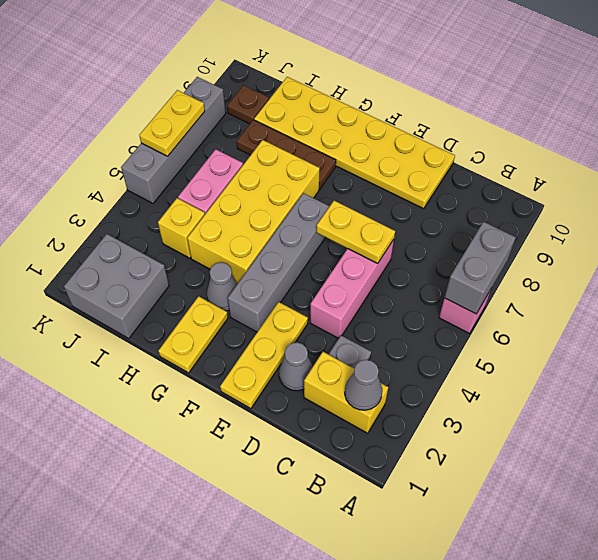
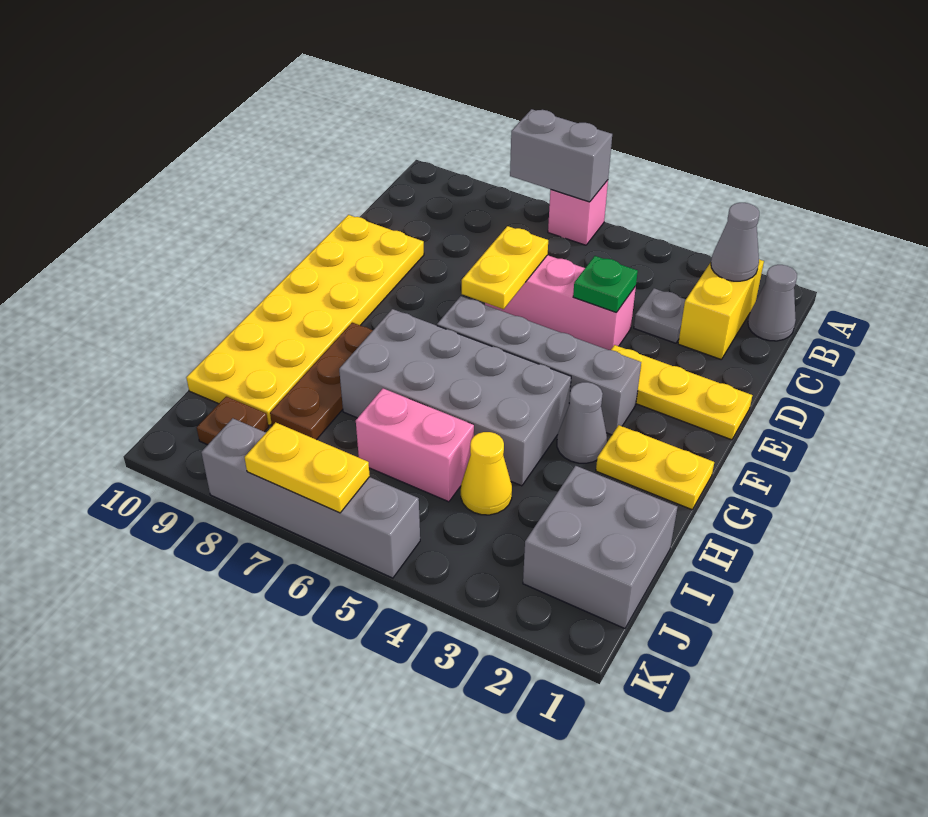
grey 1x1 cone [279,342,313,391] -> grey 1x1 cone moved to [748,265,797,341]
none -> green 1x1 plate [573,256,638,312]
yellow 2x4 brick [187,140,320,284] -> grey 2x4 brick [339,309,571,486]
yellow 1x1 brick [158,198,205,258] -> yellow 1x1 cone [461,432,512,515]

